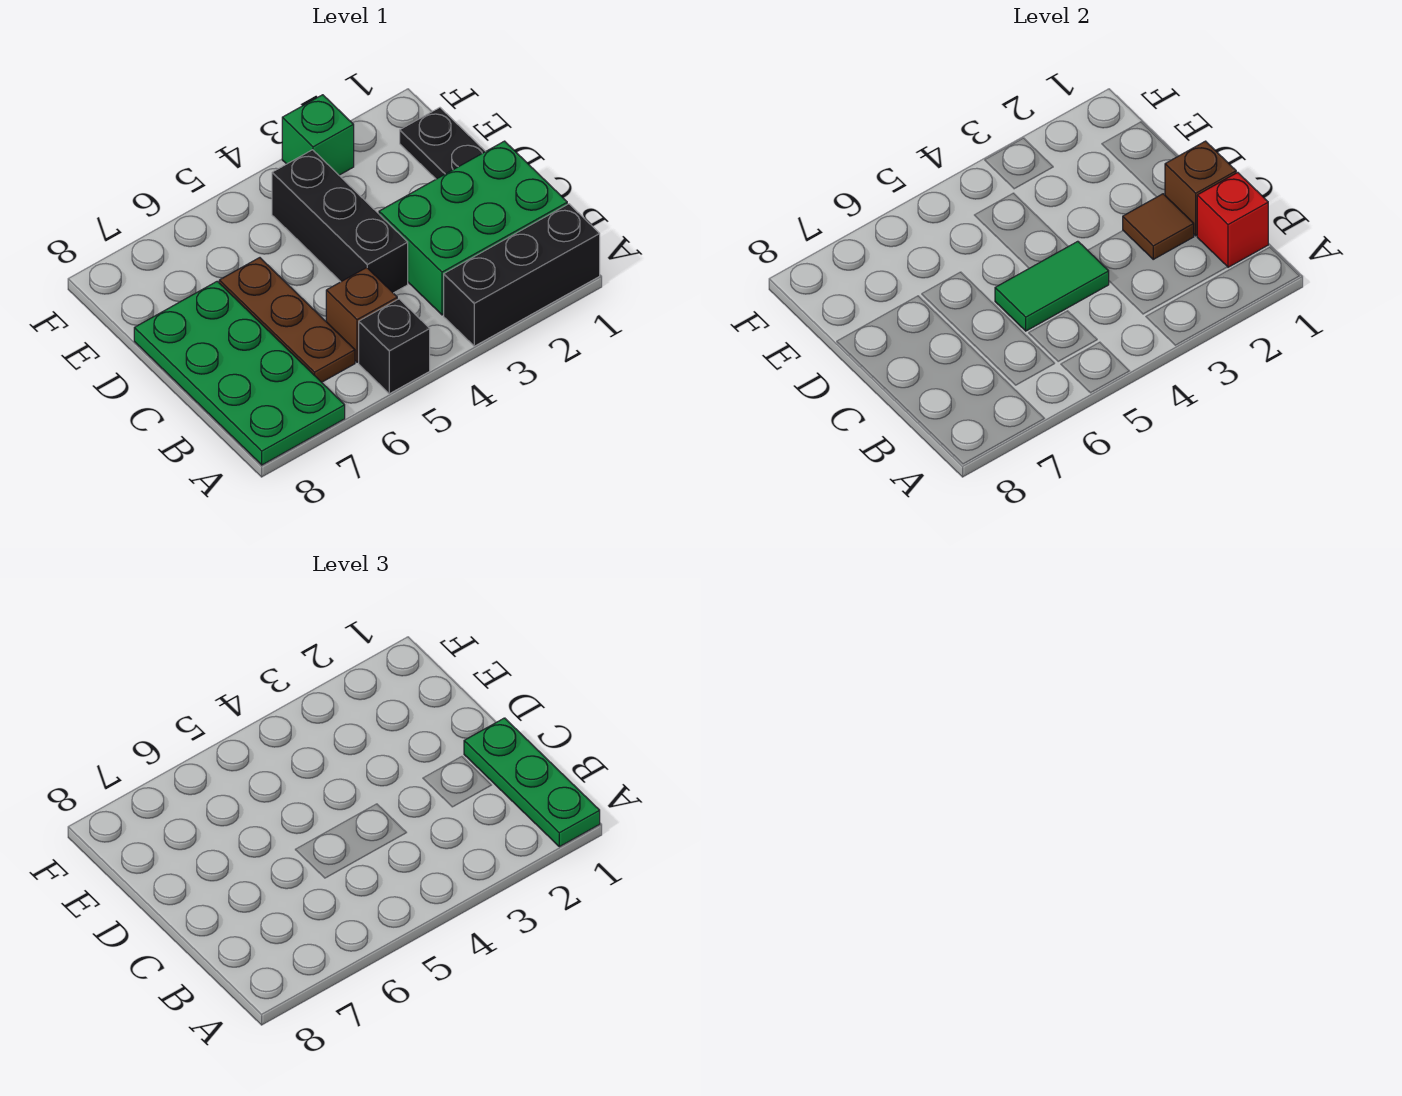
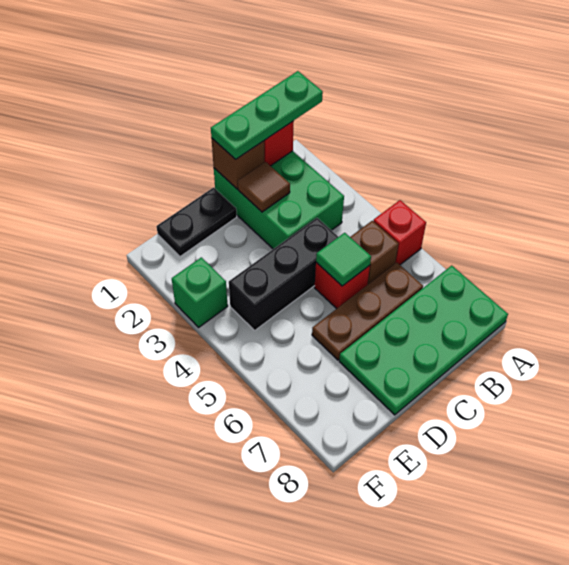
black 1x3 brick [444,204,600,346] -> none
black 1x1 brick [359,299,430,394] -> red 1x1 brick [373,200,426,265]
green 1x2 tile [995,241,1109,331] -> green 1x1 tile [316,233,371,286]
none -> red 1x1 brick [315,262,370,309]

